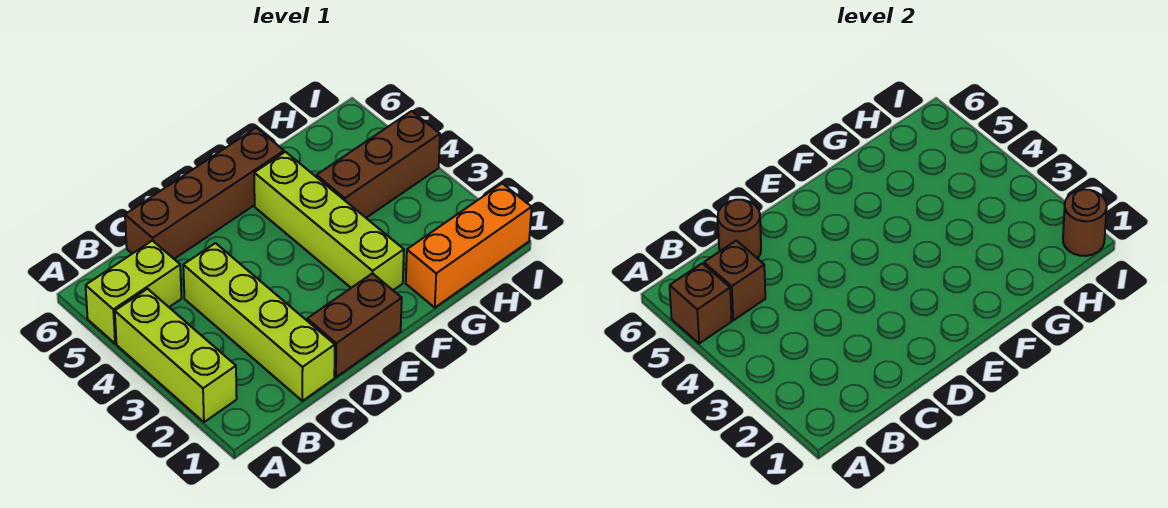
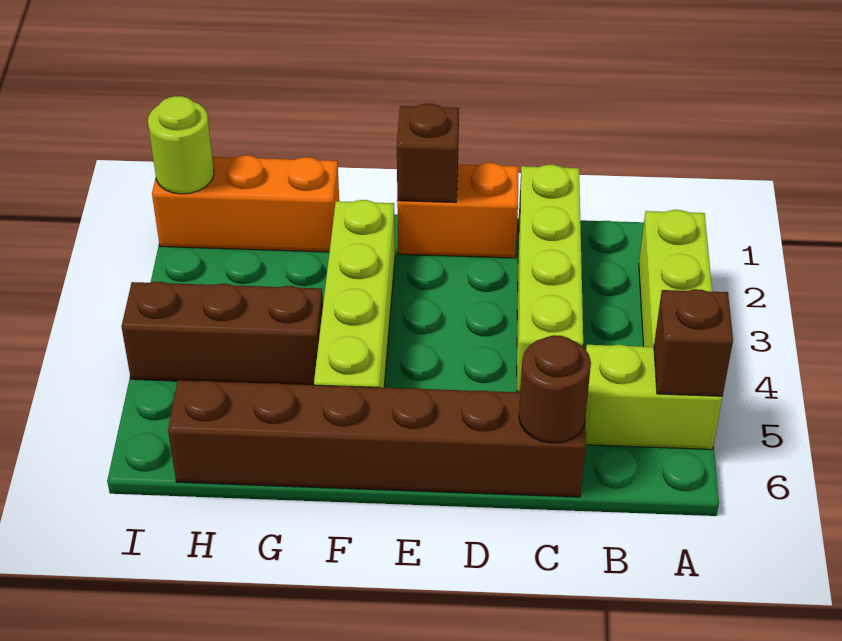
brown 1x1 brick [704,241,765,320] -> brown 1x1 brick moved to [397,104,459,203]
brown 1x4 brick [125,128,284,259] -> brown 1x6 brick [168,380,586,497]
brown 1x2 brick [307,273,402,377] -> orange 1x2 brick [397,163,519,258]
brown 1x1 round brick [1063,190,1107,256] -> lime 1x1 round brick [148,96,214,194]

